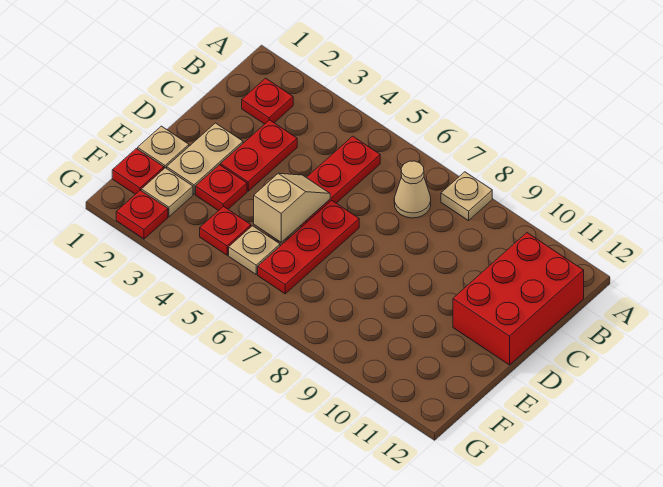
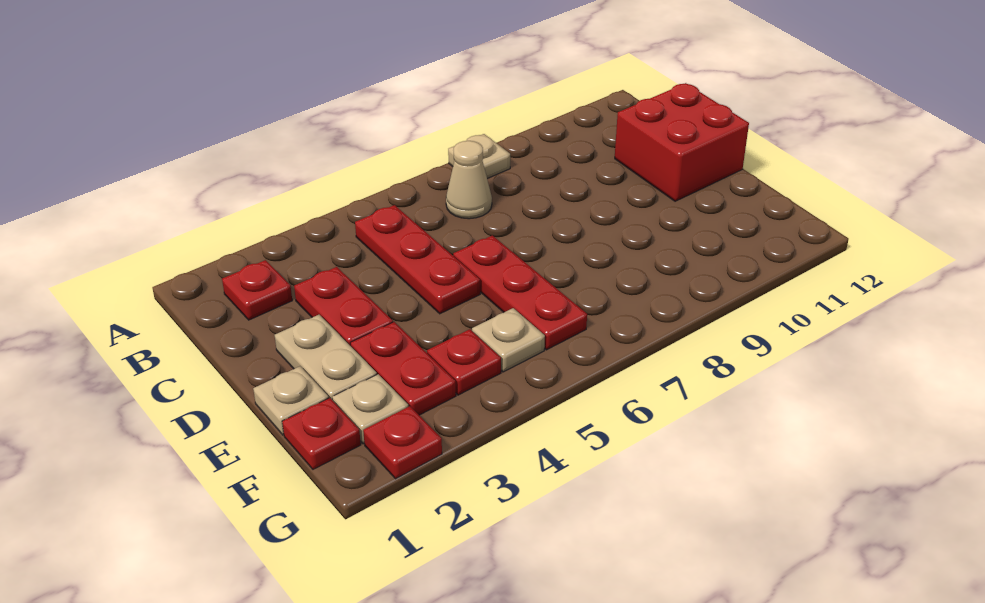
red 2x3 brick [453,233,584,365] -> red 2x2 brick [615,83,749,201]
tan 1x2 slope [254,173,330,242] -> none
red 1x1 plate [196,165,247,211] -> red 1x2 plate [350,322,456,415]

